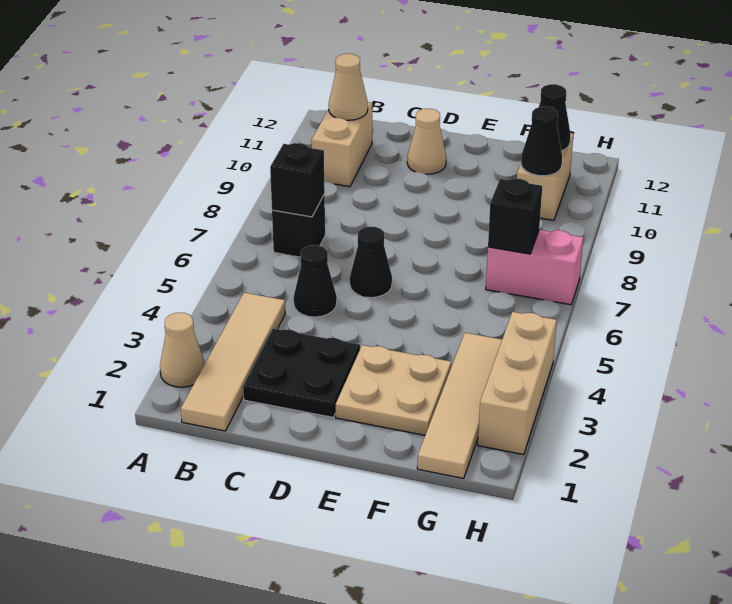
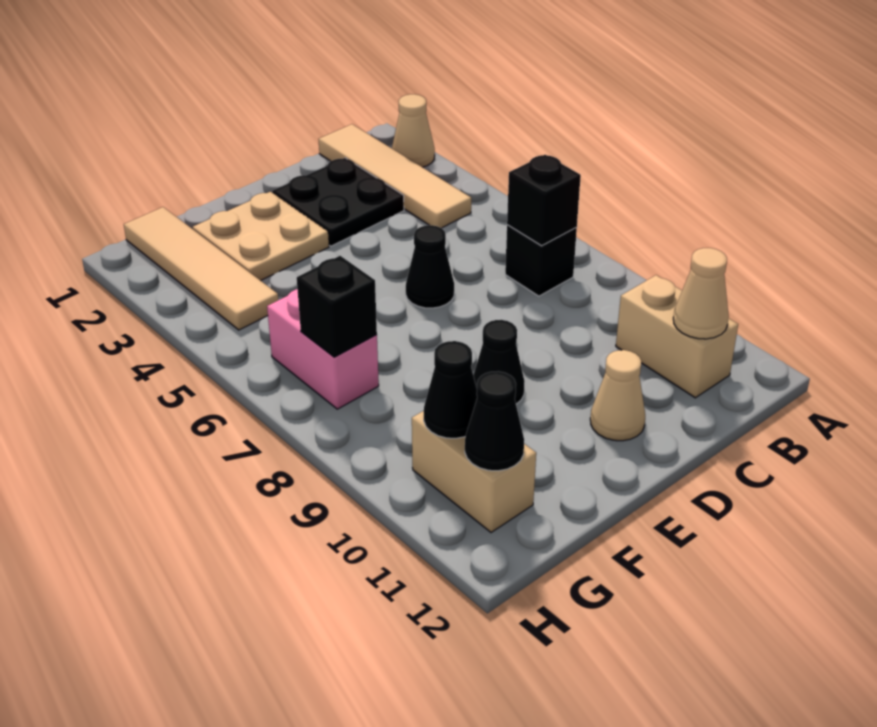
black 1x1 cone [294,245,337,317] -> black 1x1 cone moved to [473,320,525,404]
pink 1x2 brick [486,230,583,305] -> pink 1x2 brick turned to [267,289,379,409]
tan 1x3 brick [478,312,557,455] -> none

